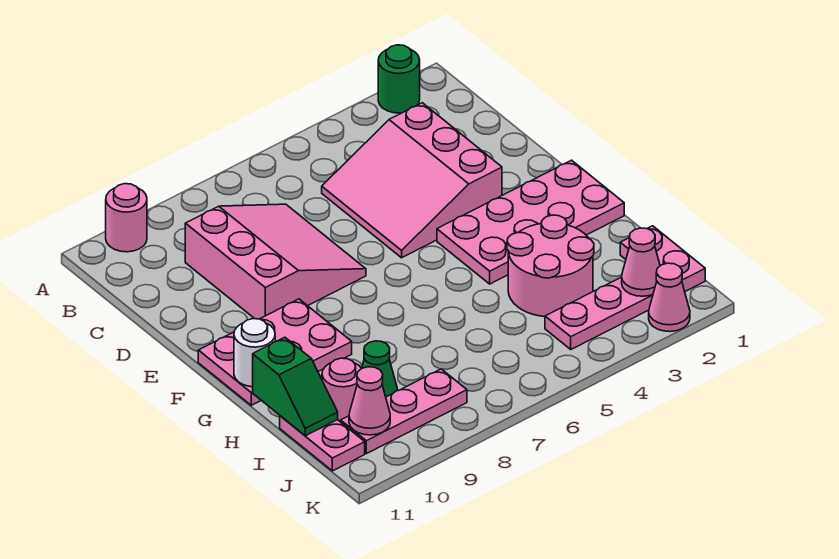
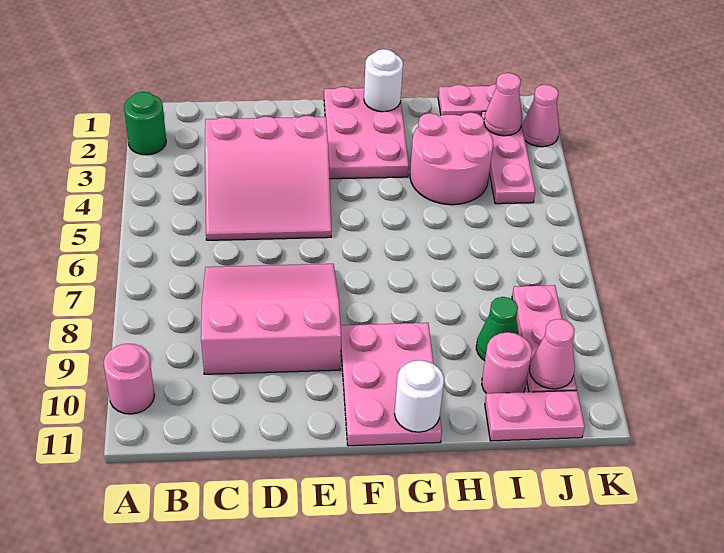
pink 2x4 plate [437,160,624,284] -> pink 2x3 plate [324,87,409,179]
none -> white 1x1 round brick [364,49,403,112]
green 1x2 slope [253,337,338,436] -> none

